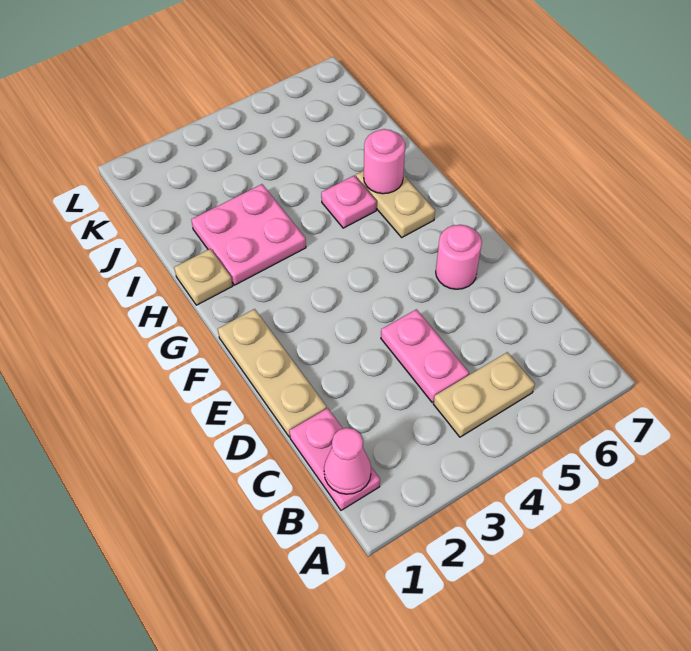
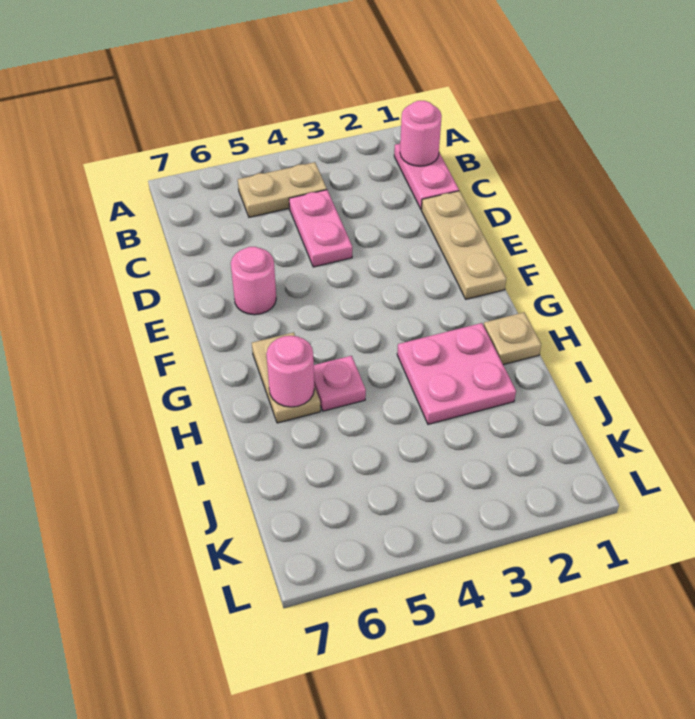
pink 1x1 cone [324,428,371,494] -> pink 1x1 round brick [400,101,442,166]

